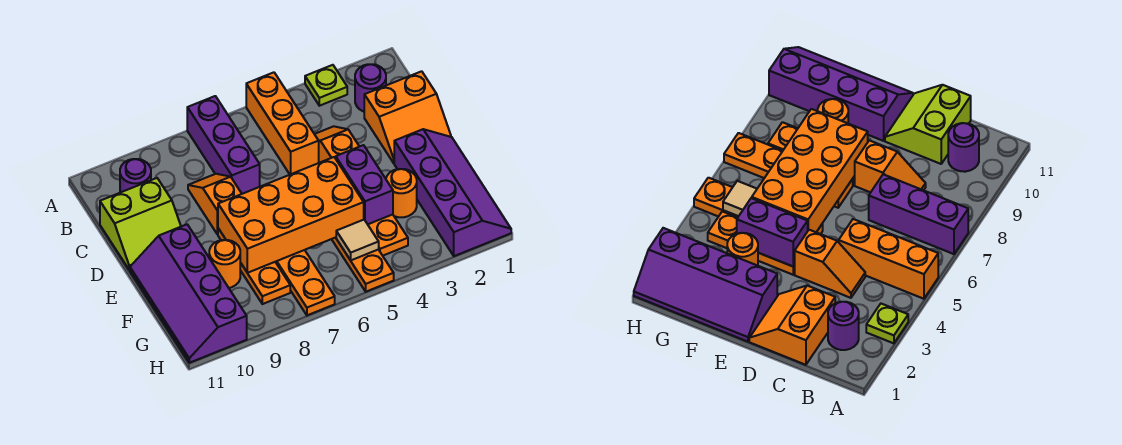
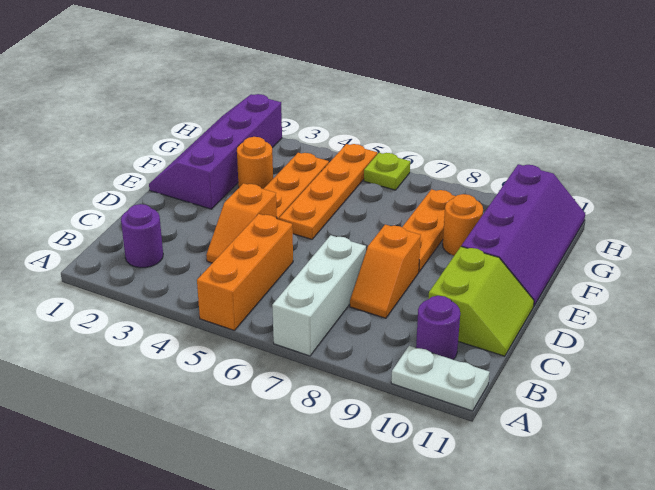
lime 1x1 plate [305,65,347,106] -> lime 1x1 plate moved to [364,153,410,190]
purple 1x3 brick [187,96,260,194] -> white 1x3 brick [272,235,366,356]
none -> white 1x2 plate [391,346,490,411]
orange 2x2 slope [364,71,451,163] -> none
lime 2x2 slope [100,178,181,270] -> lime 2x2 slope turned to [429,247,534,356]
purple 1x2 brick [336,145,393,224] -> none
orange 2x4 brick [218,157,364,273] -> none
orange 1x4 plate [276,250,335,315] -> none
tan 1x1 tile [336,220,379,260] -> none

